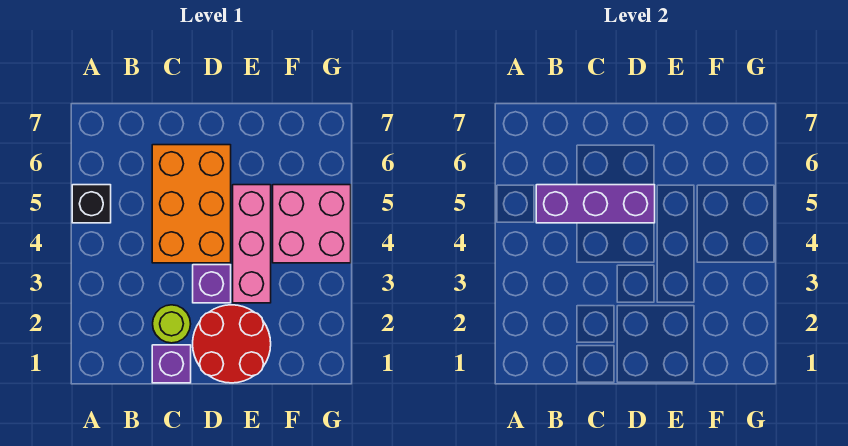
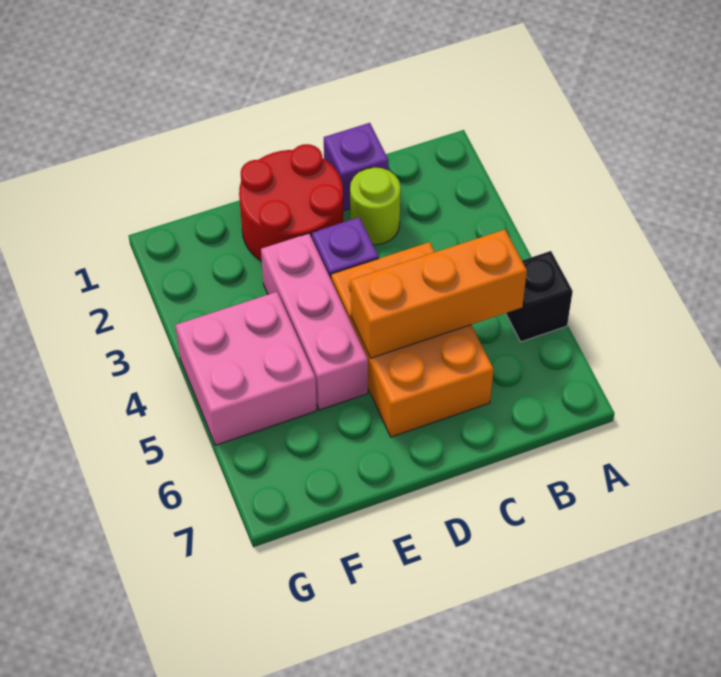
purple 1x3 brick [536,185,655,223] -> orange 1x3 brick [351,230,527,358]

